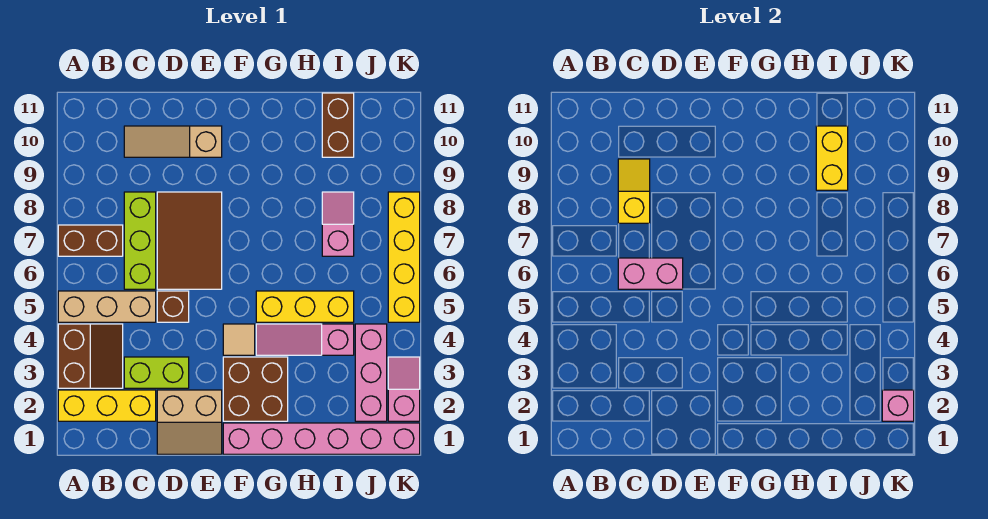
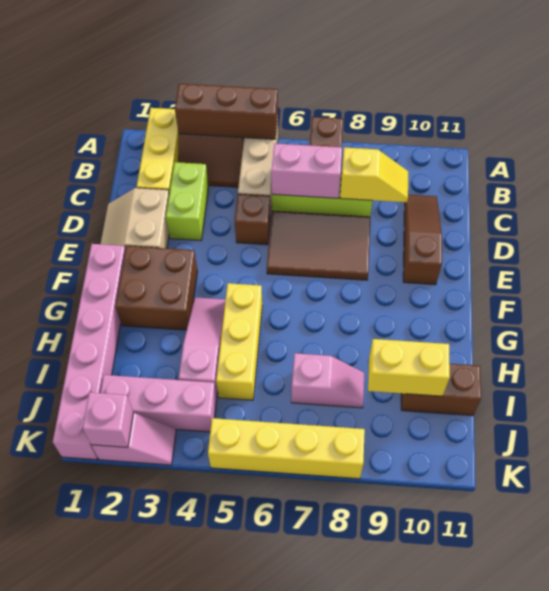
none -> brown 1x3 brick [175,84,278,139]
pink 1x2 brick [618,258,683,289] -> pink 1x2 brick turned to [271,143,342,198]
tan 1x3 slope [124,126,222,157] -> brown 1x3 slope [403,195,442,285]
tan 1x1 tile [223,324,255,355] -> none

